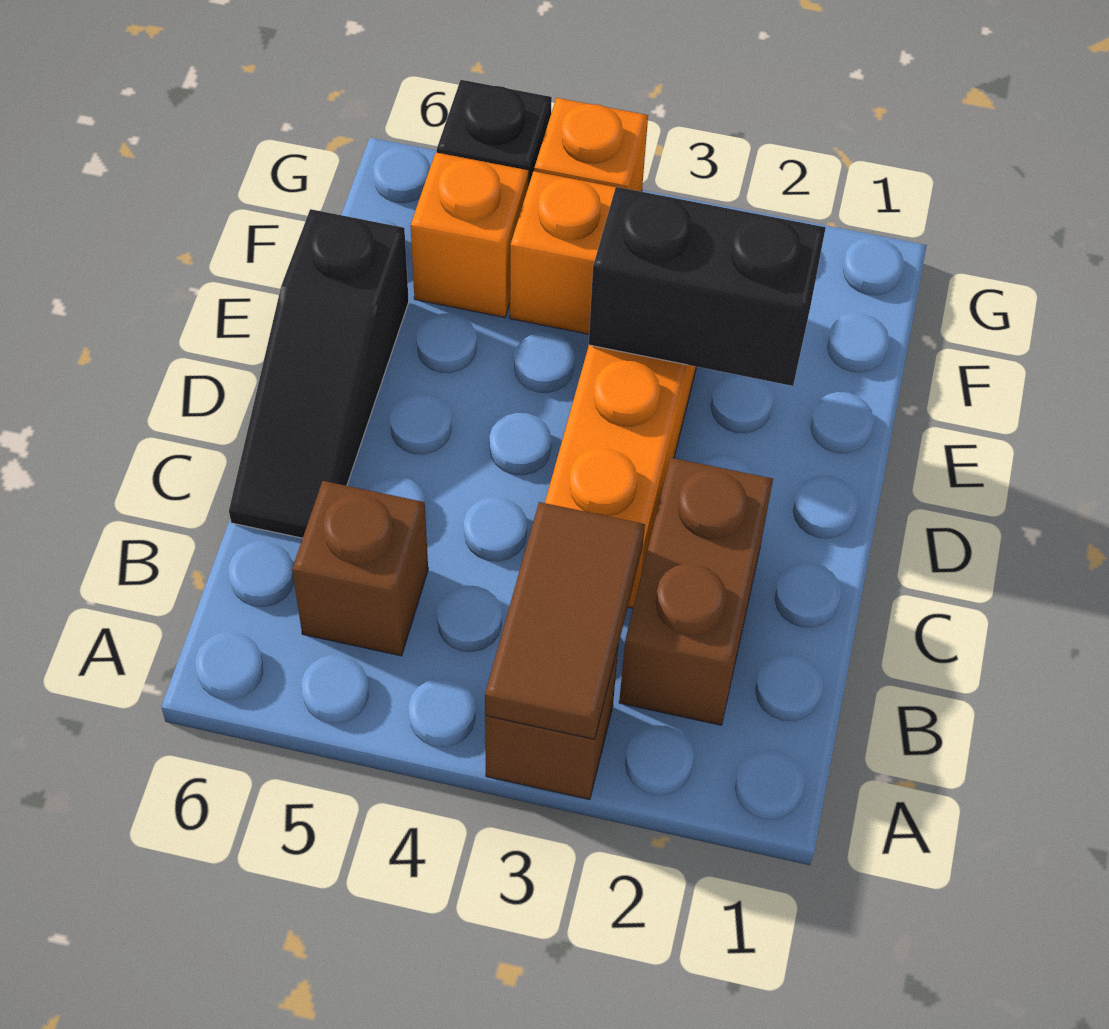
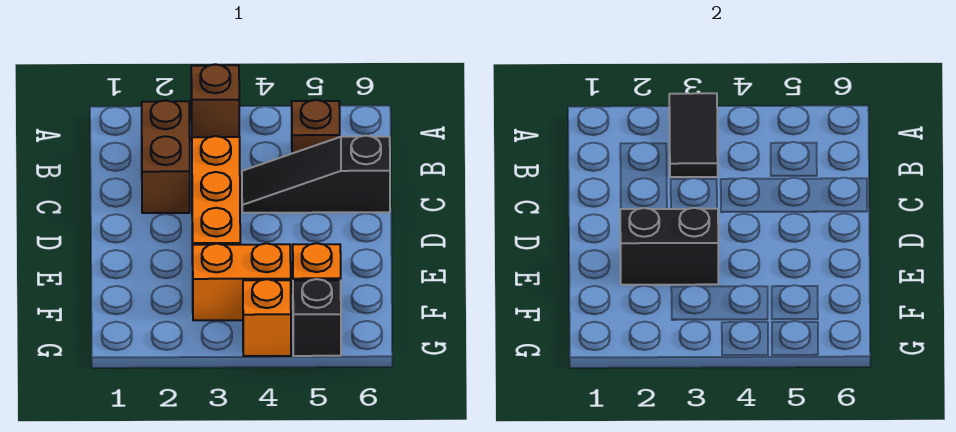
brown 1x2 tile [485,502,645,739] -> black 1x2 tile [669,93,718,177]
black 1x3 slope [229,209,409,538] -> black 1x3 slope turned to [242,136,390,213]

